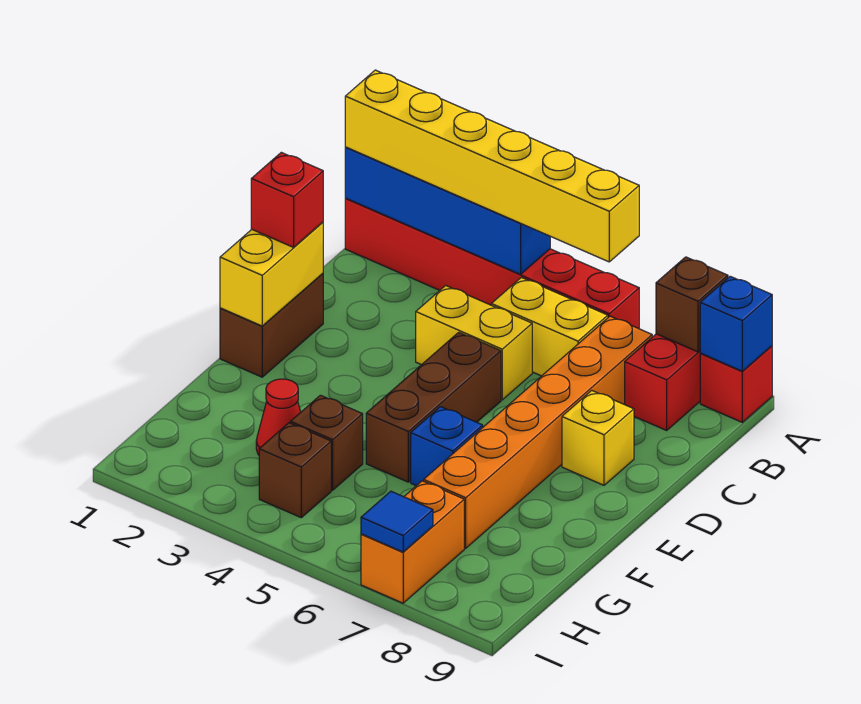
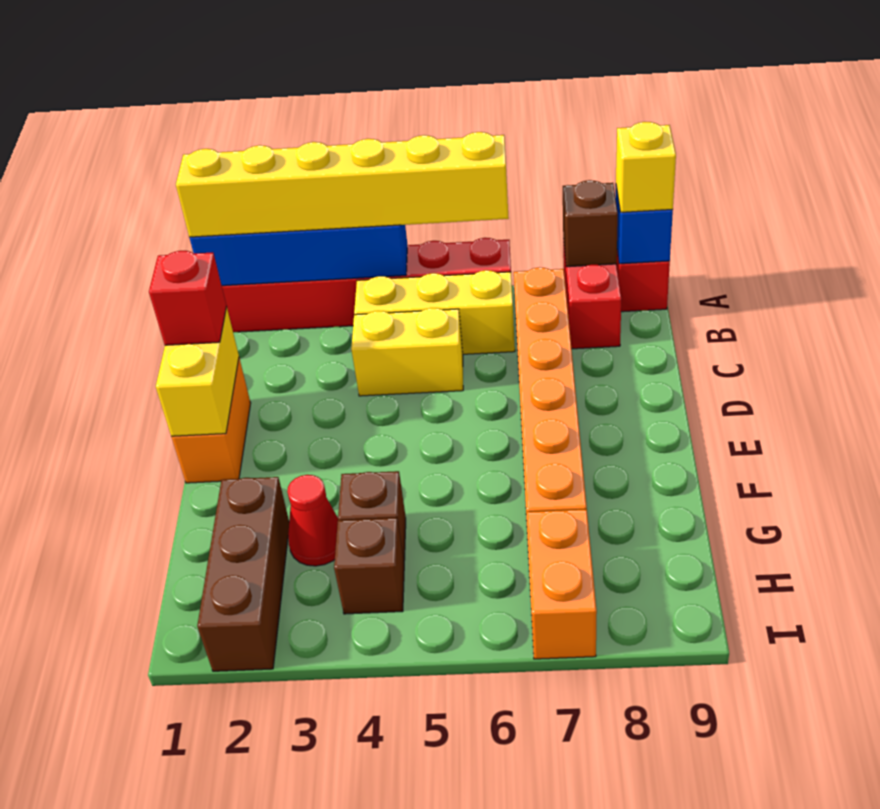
yellow 1x2 brick [491,277,608,376] -> yellow 1x3 brick [354,270,515,354]
brown 1x2 brick [220,273,323,377] -> orange 1x2 brick [172,358,251,483]
brown 1x3 brick [366,332,501,482] -> brown 1x3 brick moved to [197,477,289,671]
yellow 1x1 brick [562,391,634,485] -> yellow 1x1 brick moved to [616,122,676,212]
blue 1x1 brick [411,407,483,486] -> none
blue 1x1 tile [361,491,433,552] -> none

